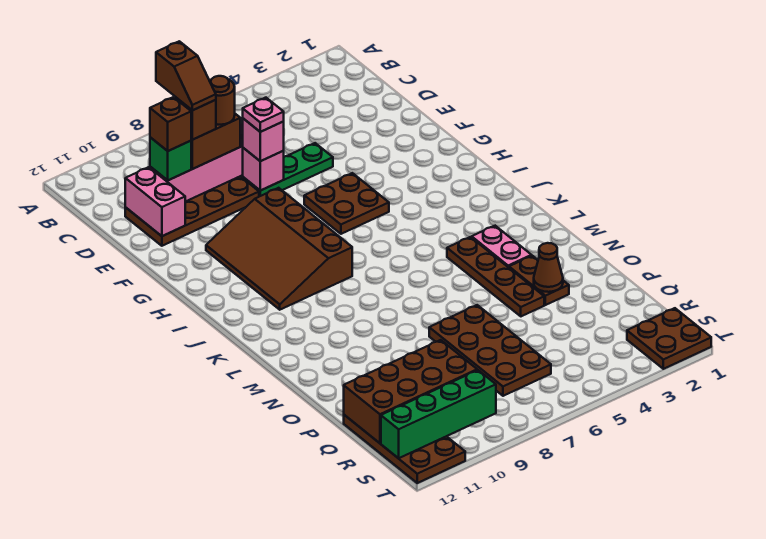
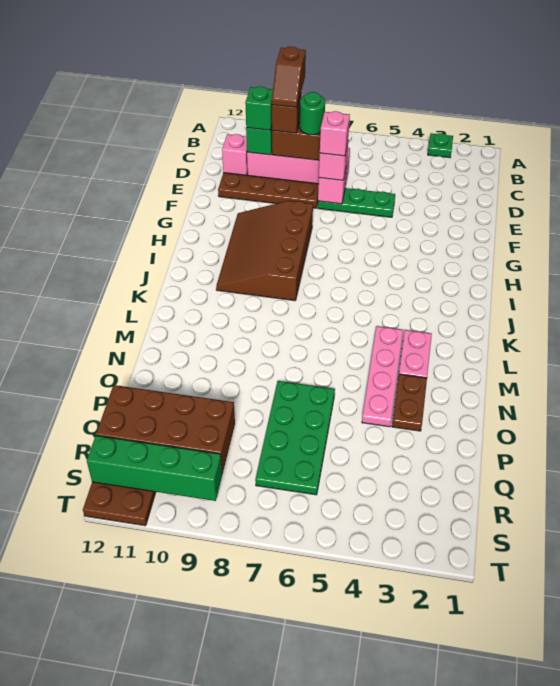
none -> green 1x1 plate [428,133,453,158]
brown 1x1 round brick [209,76,235,125] -> green 1x1 round brick [300,92,325,135]
brown 1x1 brick [150,97,191,151] -> green 1x1 brick [245,87,273,130]
pink 1x2 brick [125,167,185,236] -> pink 1x1 brick [222,134,248,175]
pink 1x1 plate [243,98,284,132] -> pink 1x1 brick [320,111,350,156]
brown 2x2 plate [304,173,389,234] -> none
brown 1x4 plate [447,237,544,316] -> pink 1x4 plate [362,326,403,427]
brown 1x1 cone [534,243,563,292] -> none
brown 2x4 plate [429,305,551,396] -> green 2x4 plate [255,381,335,495]
brown 2x2 plate [627,308,711,369] -> none

